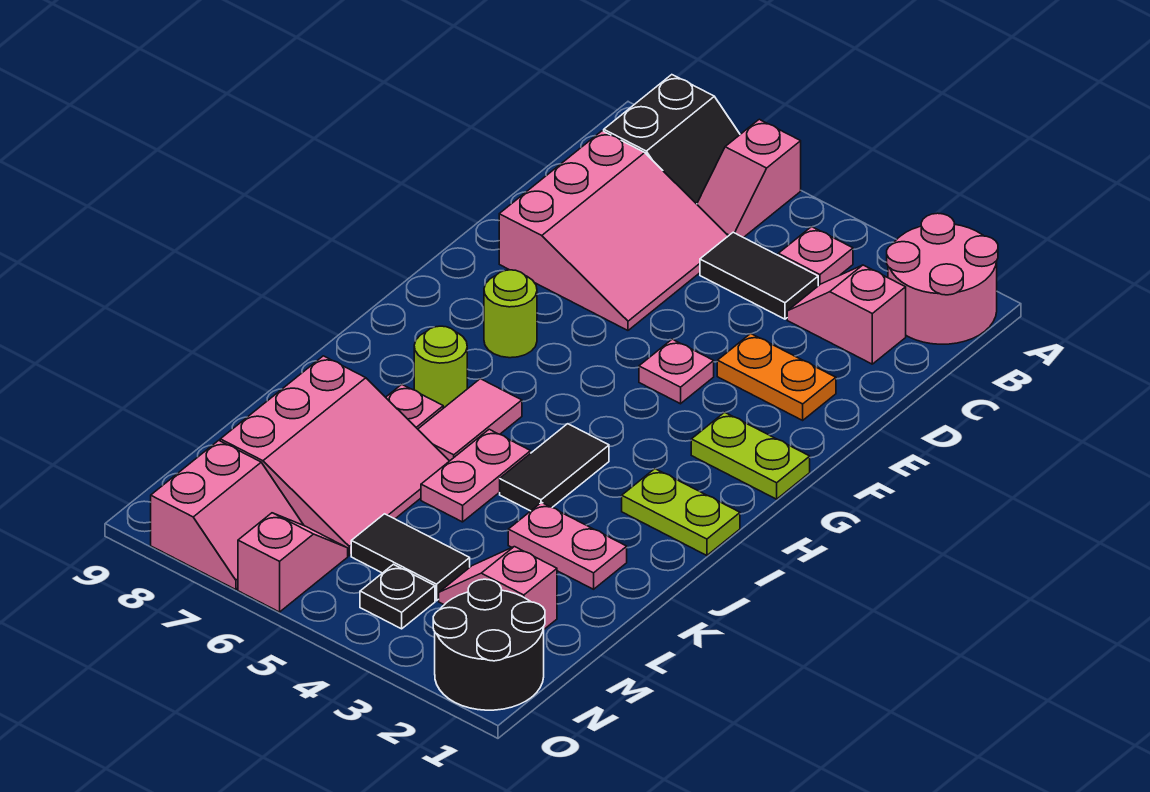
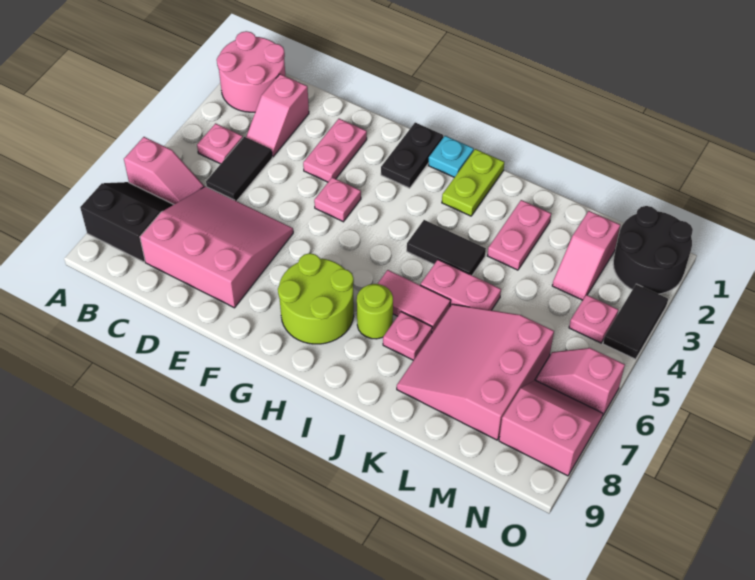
orange 1x2 plate [717,334,836,420] -> pink 1x2 plate [303,119,367,182]
lime 1x2 plate [691,412,810,499] -> black 1x2 plate [381,123,443,188]
lime 1x1 round brick [484,270,537,358] -> lime 2x2 round brick [278,253,354,344]
none -> cyan 1x1 plate [428,136,474,177]
pink 3x3 slope [220,356,449,556] -> pink 3x3 slope turned to [397,304,554,440]
black 1x2 tile [351,514,470,601] -> black 1x2 tile moved to [603,284,668,359]
black 1x1 plate [360,564,435,629] -> pink 1x1 plate [569,295,618,343]

